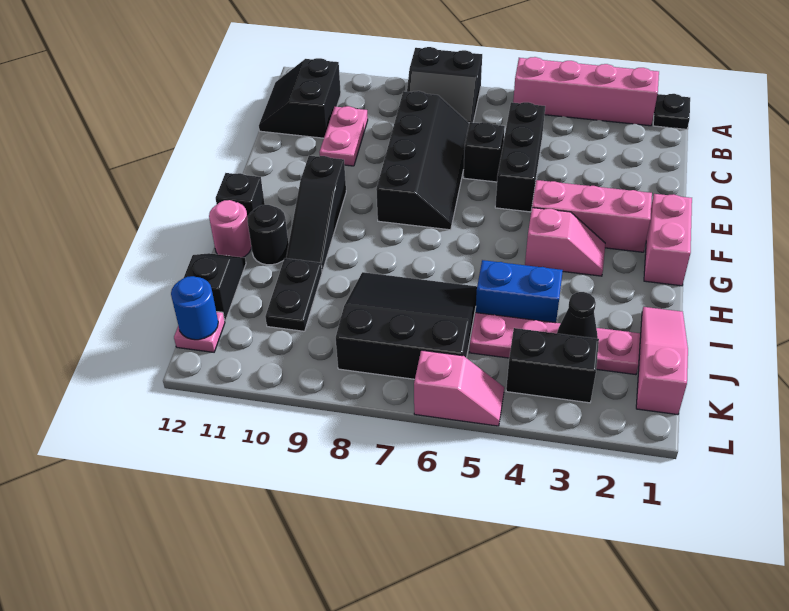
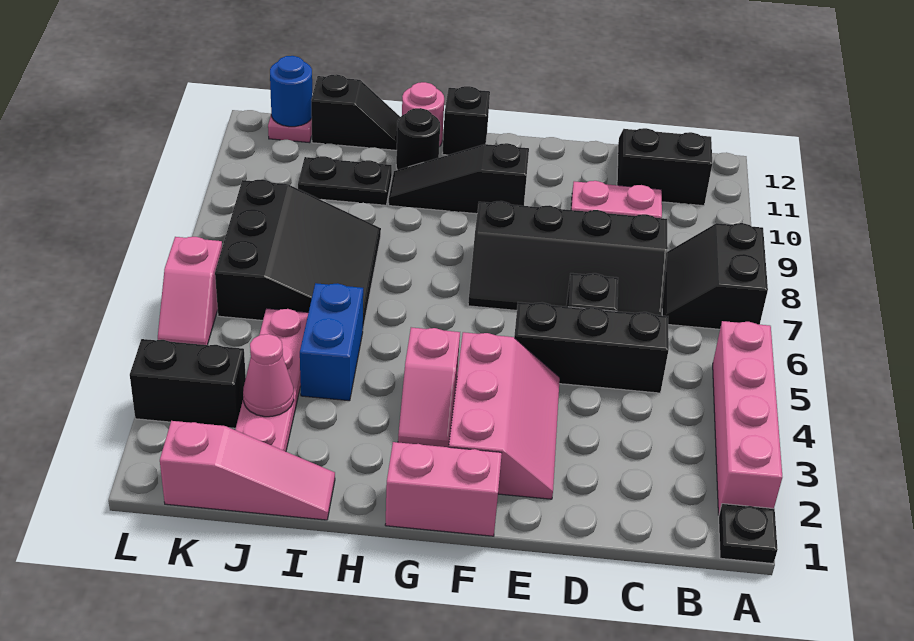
black 1x1 cone [557,292,598,338] -> pink 1x1 cone [243,334,294,417]
black 1x2 brick [506,328,599,403] -> black 1x2 brick turned to [130,339,246,428]

